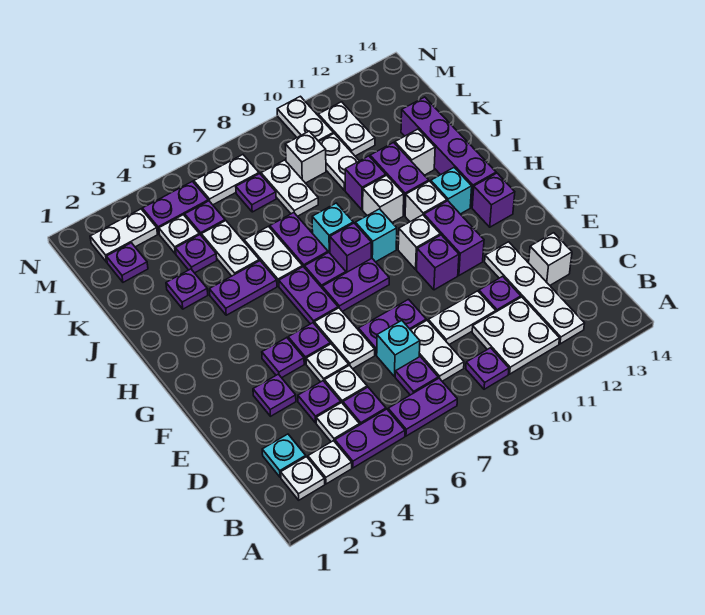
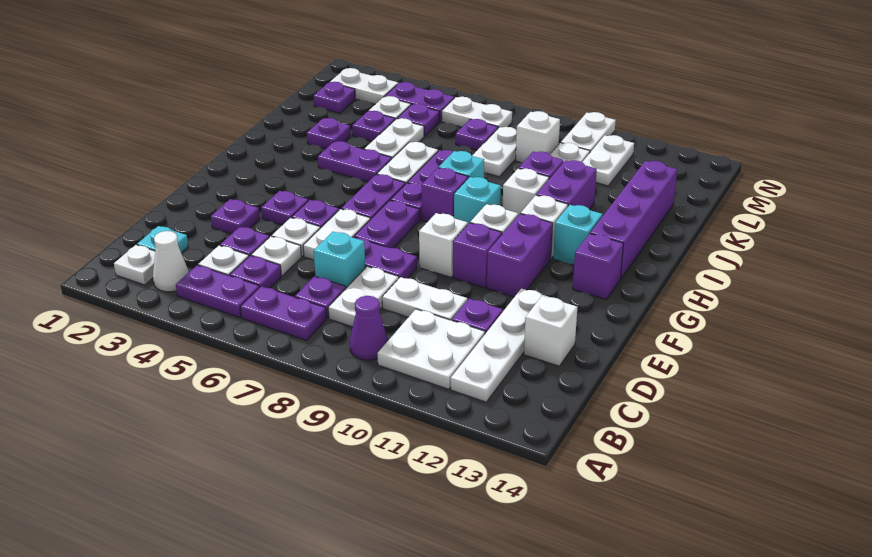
white 1x1 plate [308,441,352,484] -> white 1x1 cone [153,231,189,292]
purple 1x1 plate [466,348,509,389] -> purple 1x1 cone [350,296,388,360]
purple 1x2 plate [322,258,389,311] -> purple 1x2 plate turned to [354,200,420,248]
white 1x1 brick [395,129,435,175] -> white 1x1 brick moved to [419,213,468,277]

